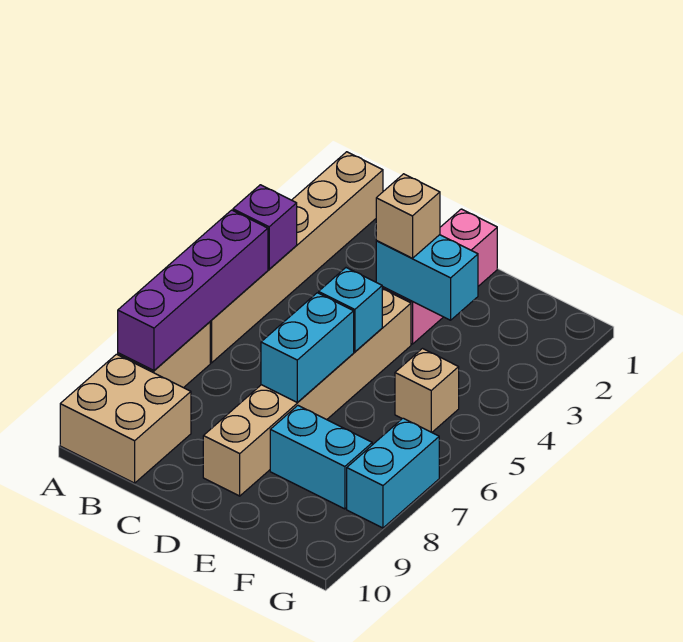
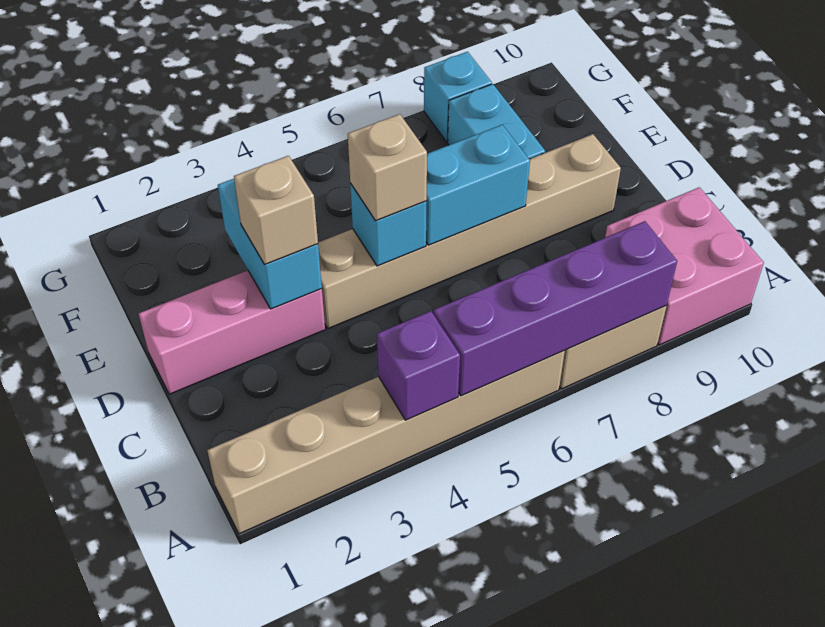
tan 2x2 brick [60,354,191,483] -> pink 2x2 brick [605,187,764,345]
tan 1x1 brick [395,349,459,432] -> tan 1x1 brick moved to [348,114,427,221]
cyan 1x2 brick [347,418,439,528] -> cyan 1x1 brick [424,52,492,142]

